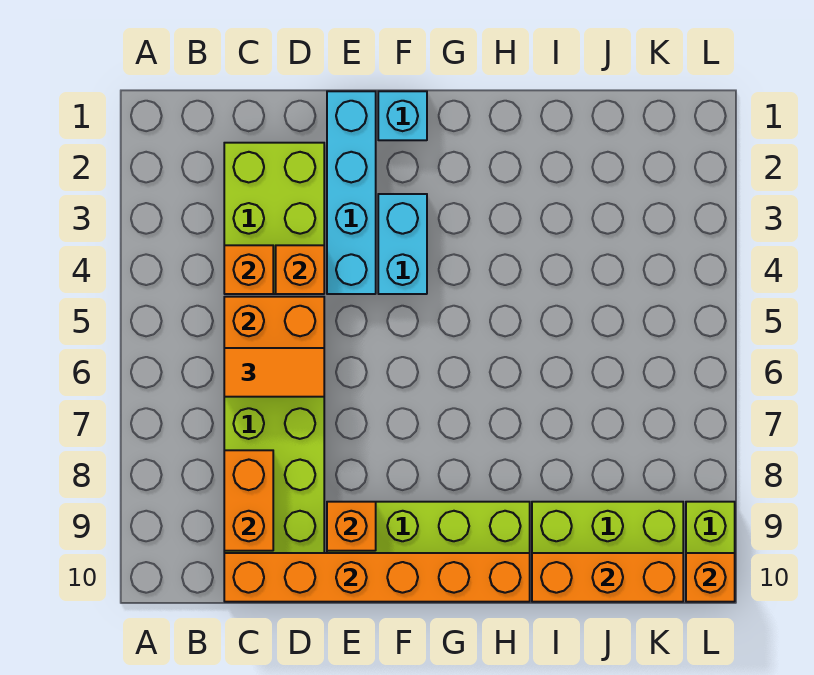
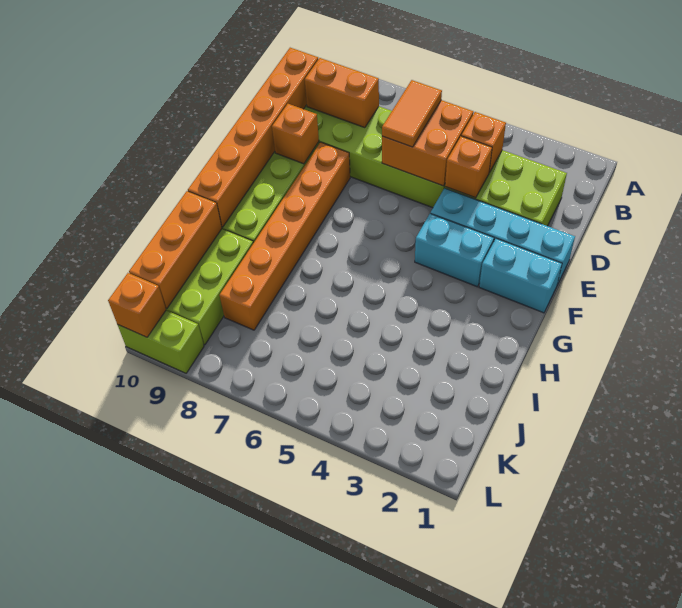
none -> orange 1x6 brick [219,142,350,330]
cyan 1x1 brick [378,91,427,140] -> cyan 1x2 brick [479,239,562,313]

